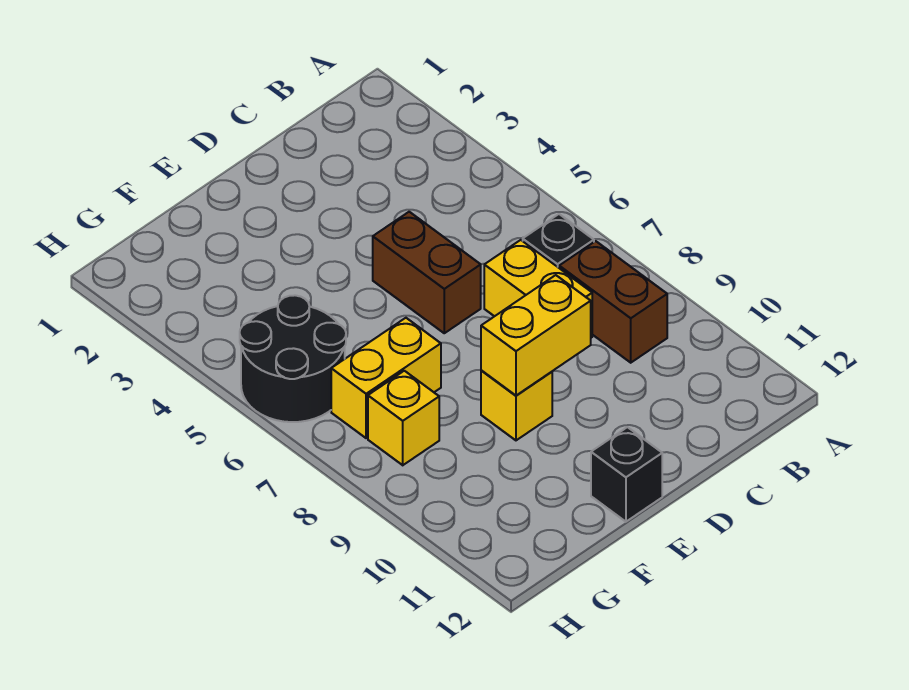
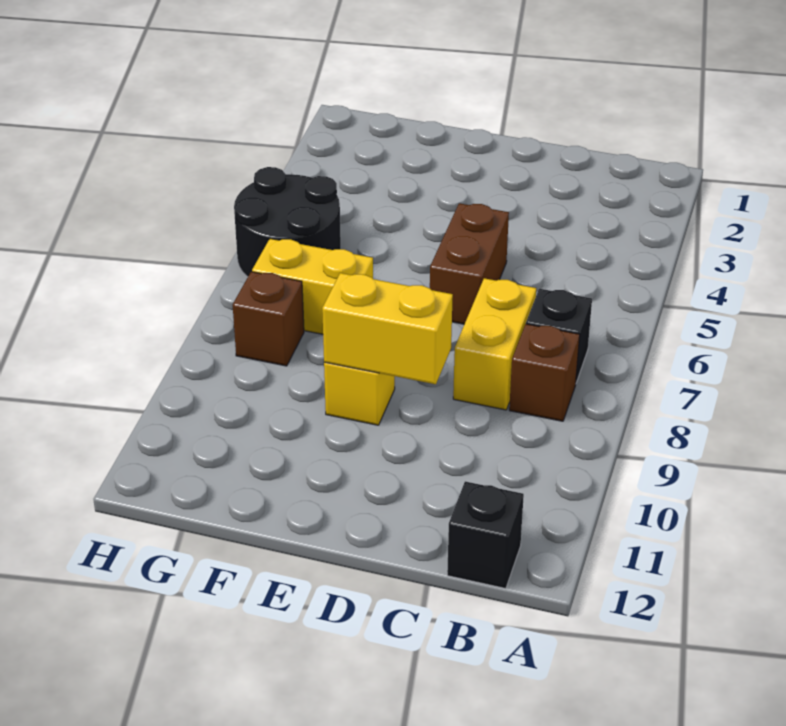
brown 1x2 brick [559,241,667,363] -> brown 1x1 brick [509,324,580,421]
black 1x1 brick [591,427,662,522] -> black 1x1 brick moved to [447,481,524,589]
yellow 1x1 brick [368,371,439,465] -> brown 1x1 brick [233,272,304,366]

